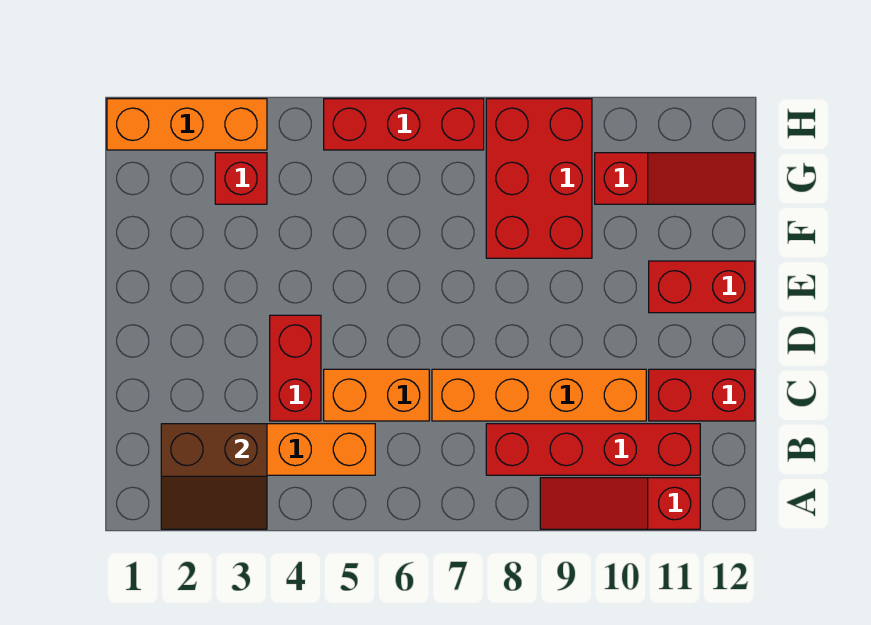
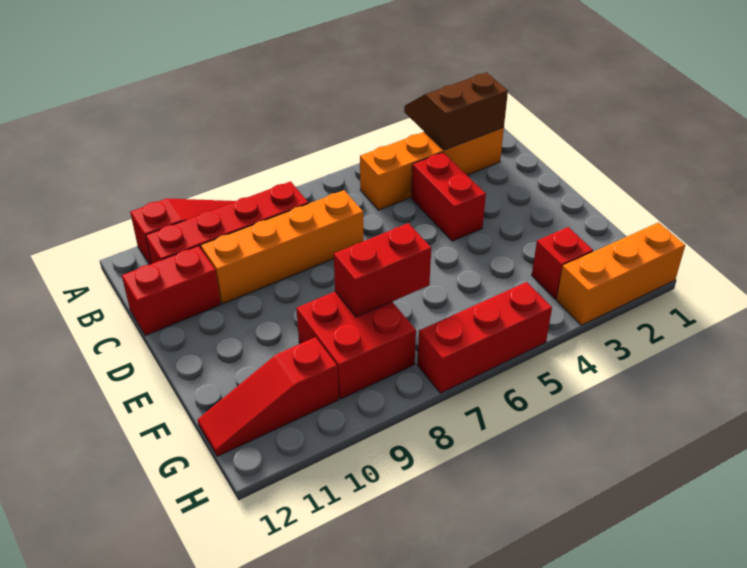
orange 1x2 brick [324,369,429,421] -> none
red 1x2 brick [649,261,755,313] -> red 1x2 brick moved to [334,223,431,317]
red 2x3 brick [486,99,592,258] -> red 2x2 brick [296,292,416,399]

